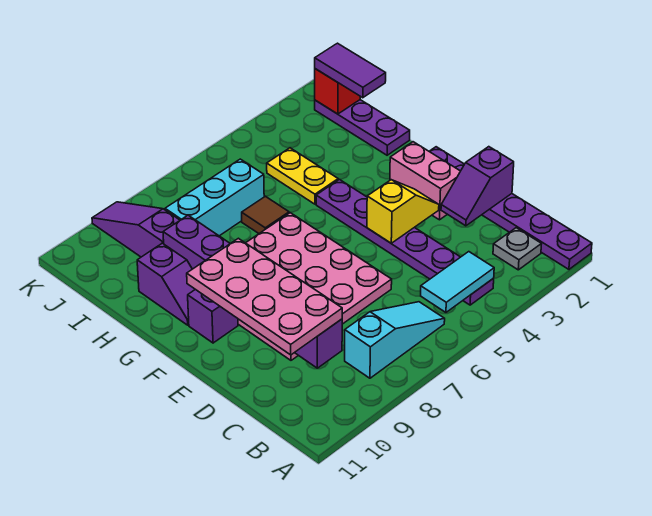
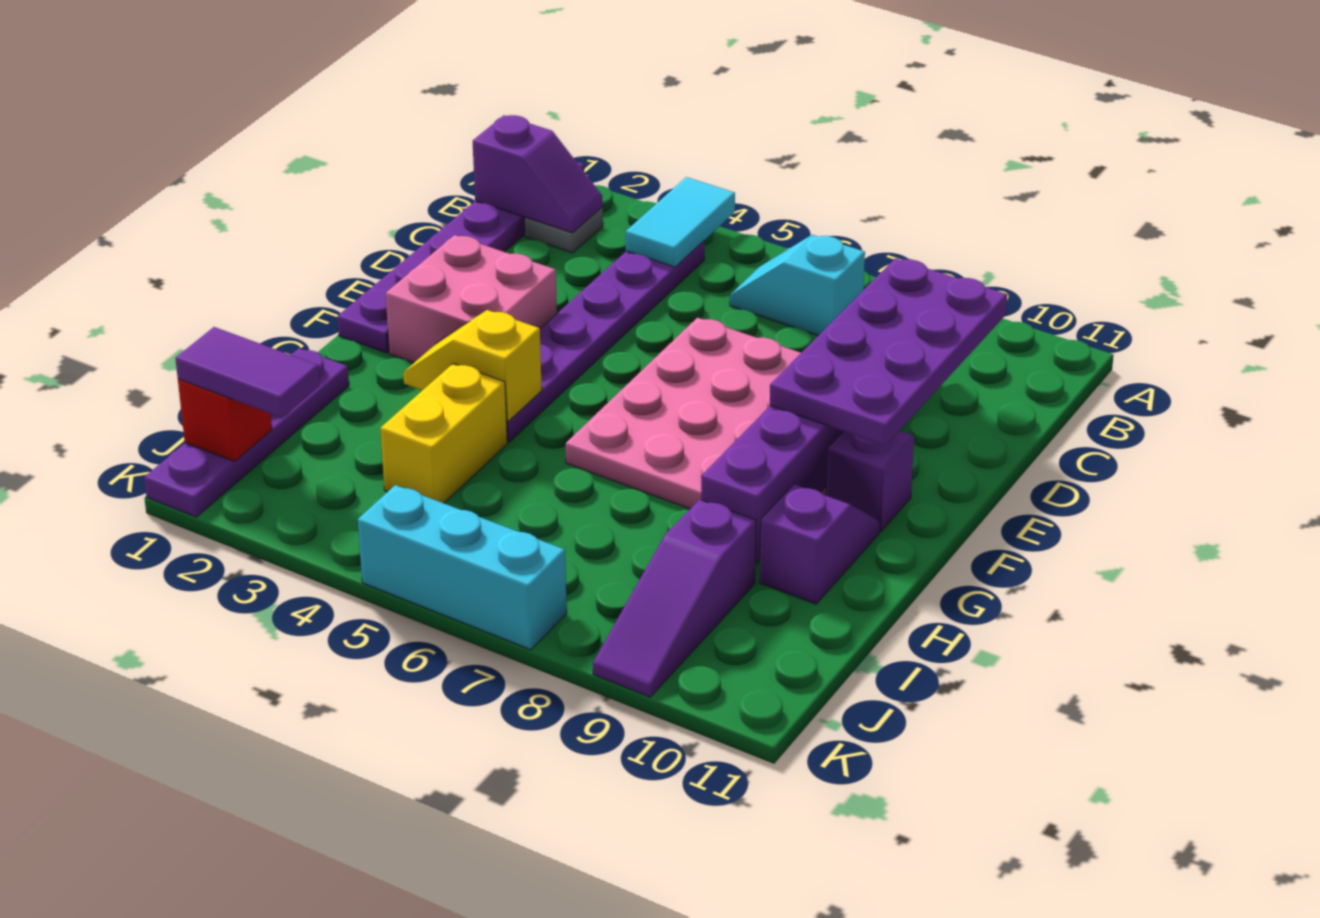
cyan 1x2 tile [421,252,494,312] -> cyan 1x2 tile turned to [626,177,735,267]
cyan 1x3 slope [345,302,445,378] -> cyan 1x2 slope [730,235,865,336]
pink 2x4 plate [187,238,342,355] -> purple 2x4 plate [770,258,1007,446]
purple 1x2 slope [441,147,514,226] -> purple 1x2 slope moved to [473,115,603,233]
pink 1x2 brick [390,142,460,220] -> pink 2x2 brick [386,235,557,363]
yellow 1x2 slope [367,180,439,243] -> yellow 1x2 slope moved to [403,310,542,421]
purple 1x3 plate [315,100,410,155] -> purple 1x4 plate [144,348,349,517]
yellow 1x2 plate [267,148,338,204] -> yellow 1x2 brick [380,363,507,503]
brown 1x1 tile [242,196,289,233] -> none
purple 1x2 tile [315,43,386,98] -> purple 1x2 tile turned to [175,327,320,418]
cyan 1x3 brick [165,159,264,236] -> cyan 1x3 brick moved to [358,485,567,650]

